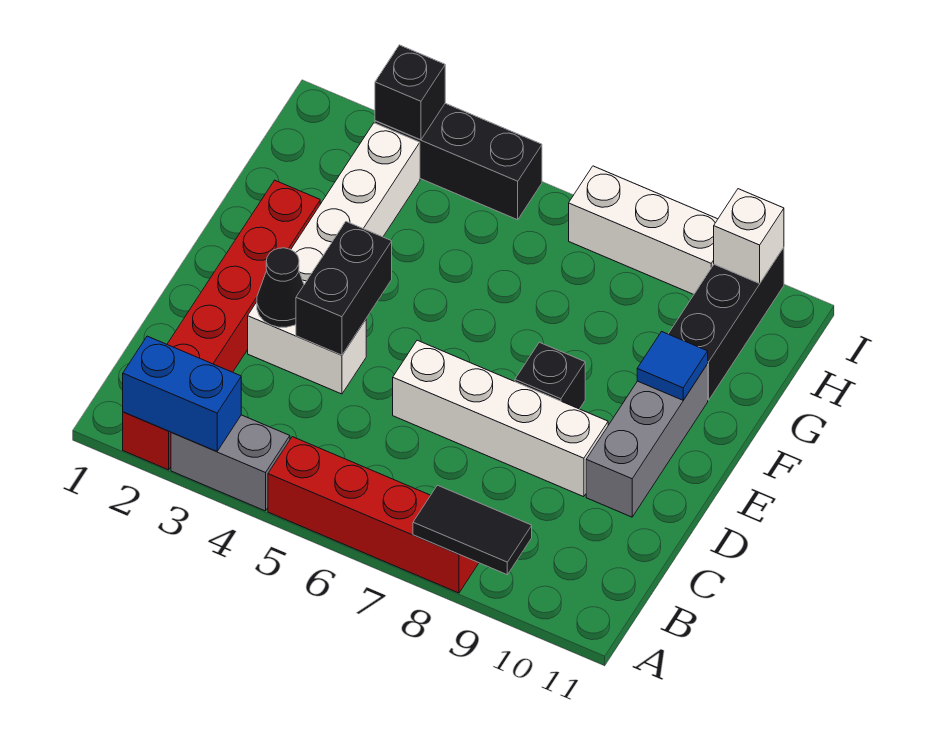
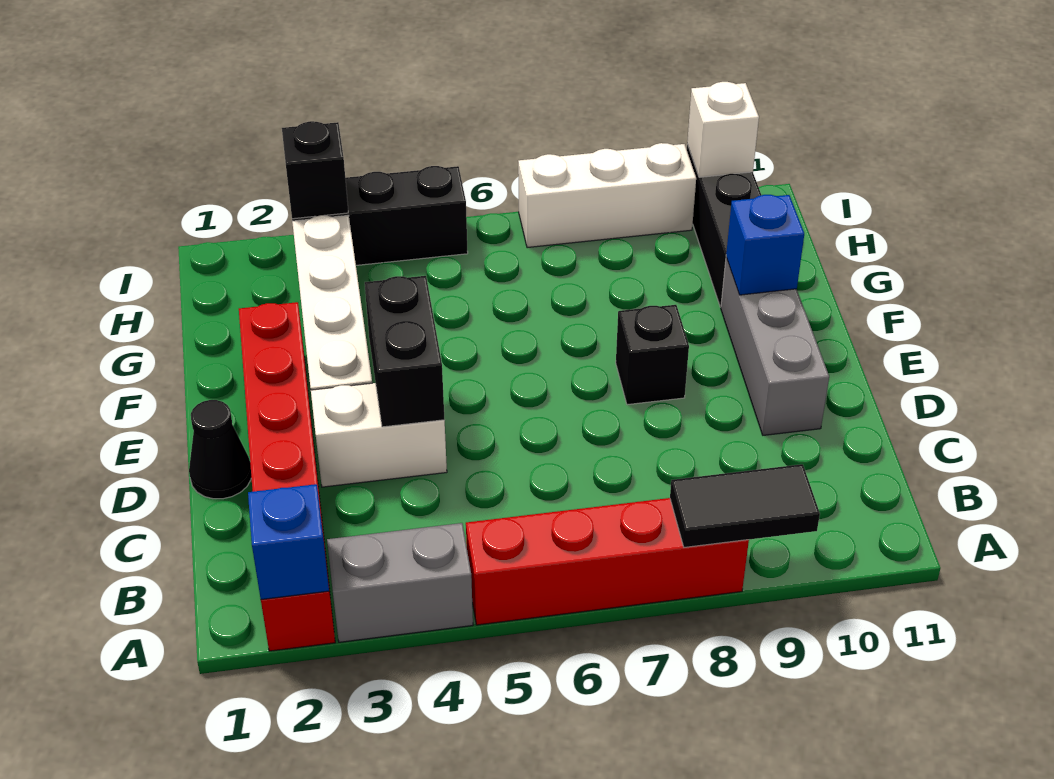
blue 1x2 brick [123,336,241,452] -> blue 1x1 brick [248,484,329,600]
black 1x1 cone [257,248,304,327] -> black 1x1 cone moved to [189,400,251,499]
white 1x4 brick [393,340,608,497] -> none
blue 1x1 tile [637,332,708,400] -> blue 1x1 brick [726,195,804,295]

